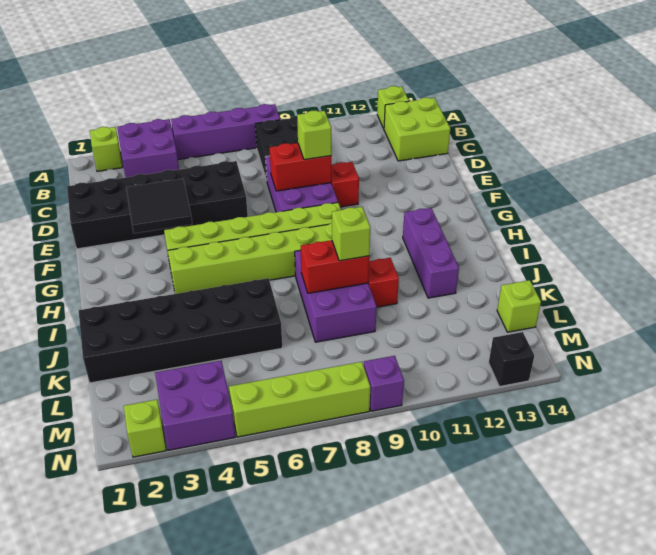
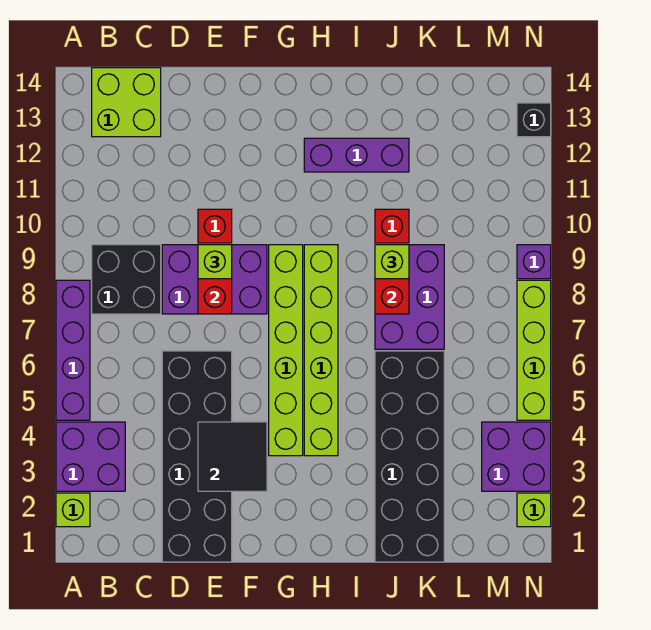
lime 1x1 brick [377,86,409,128] -> none
purple 2x3 brick [295,250,377,342] -> purple 2x3 brick turned to [375,245,444,349]
lime 1x1 brick [497,280,541,332] -> none

